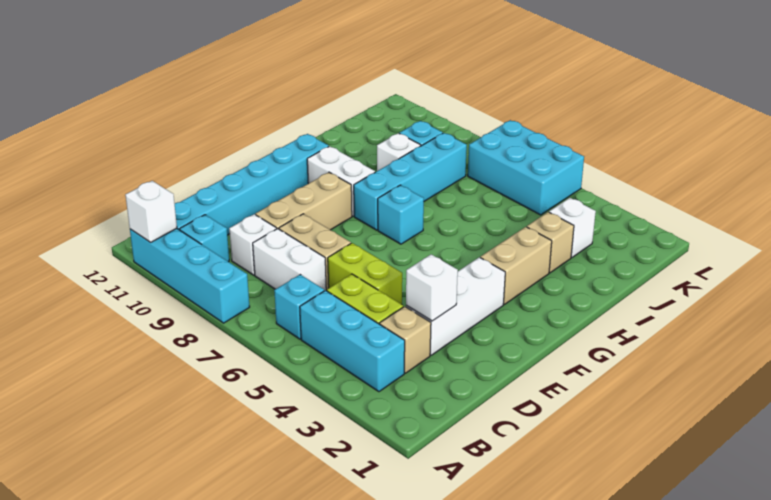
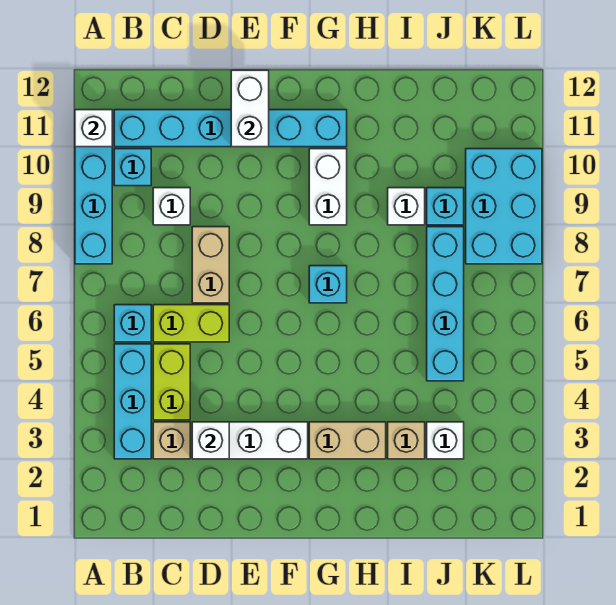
white 1x2 brick [253,229,326,291] -> white 1x2 brick moved to [231,70,269,147]
lime 1x2 brick [328,243,402,304] -> lime 1x2 brick turned to [153,305,229,342]
tan 1x3 brick [256,172,352,230] -> none
cyan 1x4 brick [354,133,467,230] -> cyan 1x4 brick turned to [427,227,464,381]
cyan 2x3 brick [468,120,584,215] -> cyan 2x3 brick moved to [466,149,542,264]

